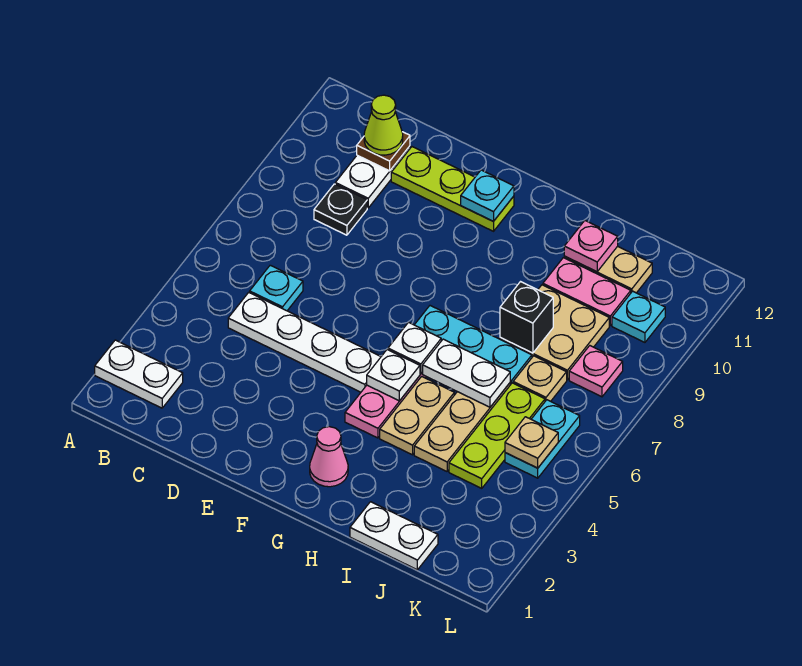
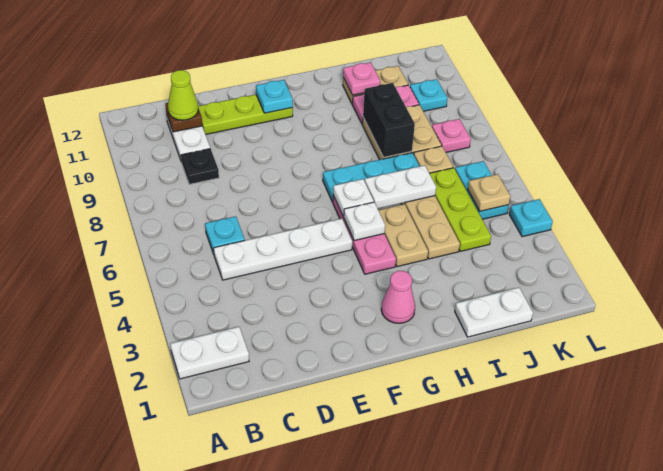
black 1x1 brick [500,282,553,353] -> black 1x2 brick [363,83,415,157]
none -> cyan 1x1 plate [509,199,553,237]

